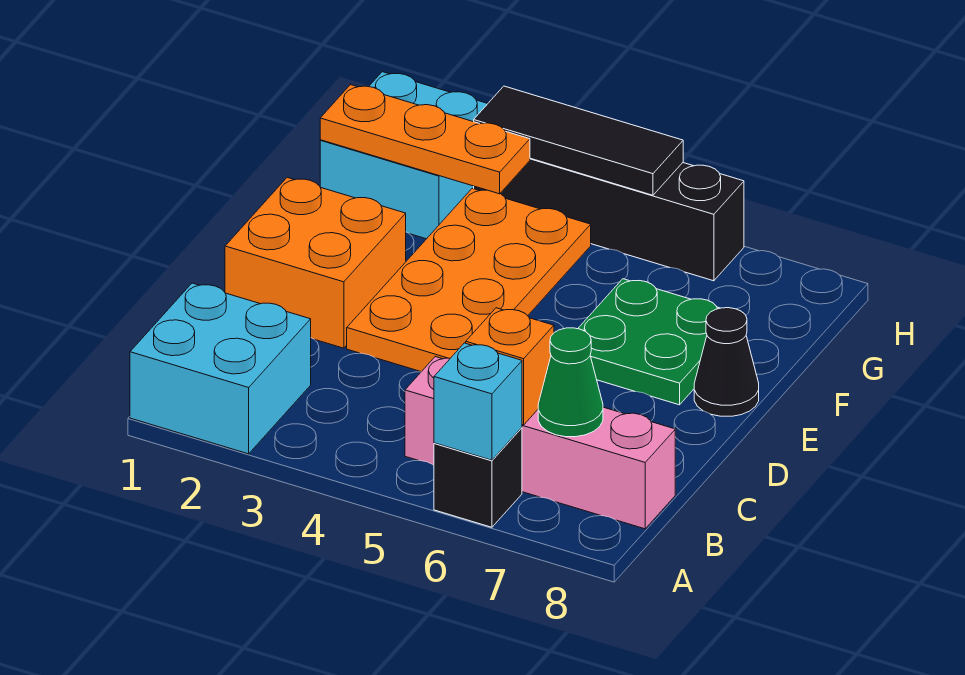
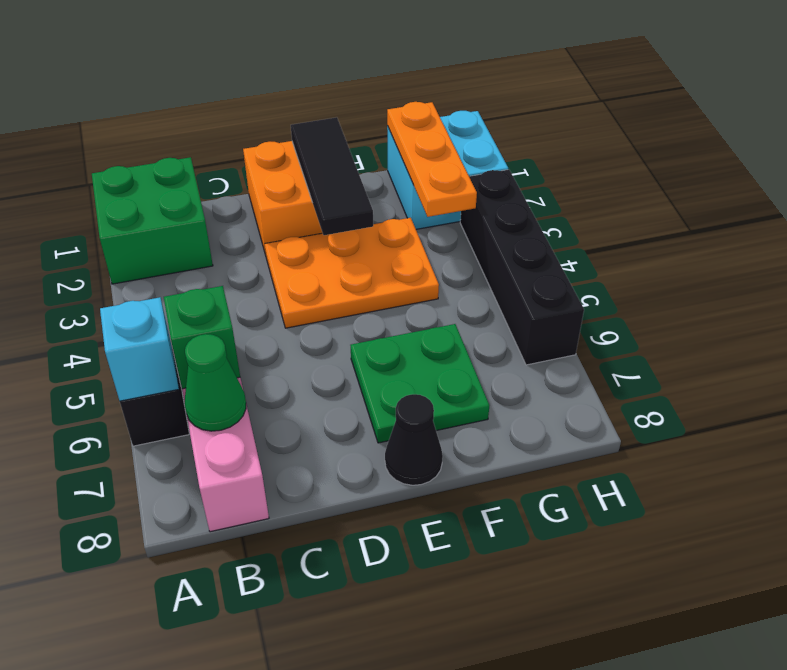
cyan 2x2 brick [130,283,311,454] -> green 2x2 brick [92,157,213,284]
orange 1x1 brick [466,308,554,425] -> green 1x1 brick [164,286,240,389]
orange 2x4 plate [347,188,591,372] -> orange 2x3 plate [265,218,439,328]
black 1x3 tile [474,86,683,195] -> black 1x3 tile moved to [291,117,373,235]

